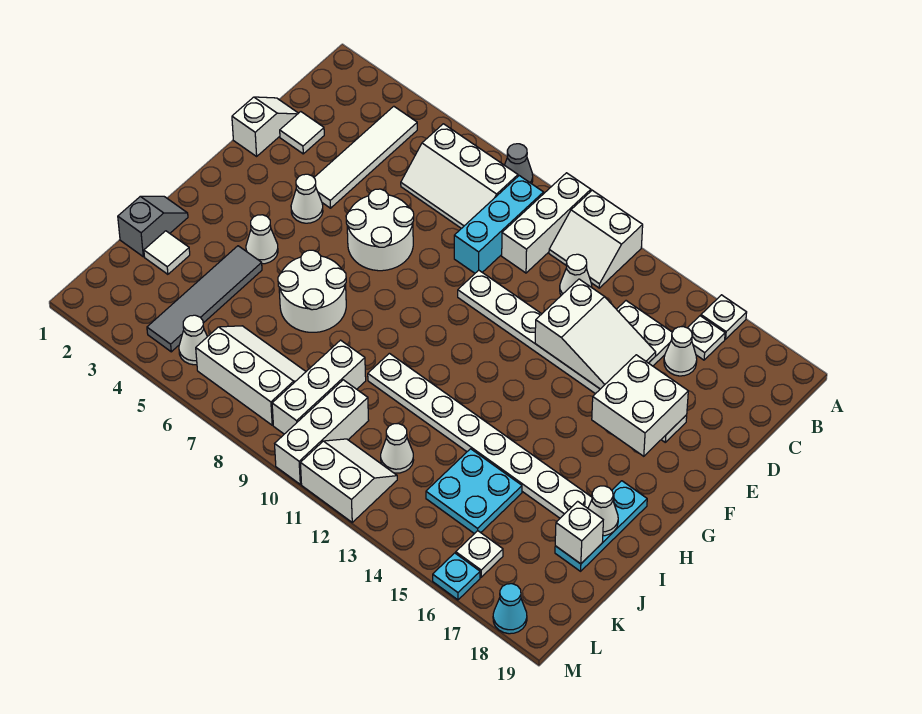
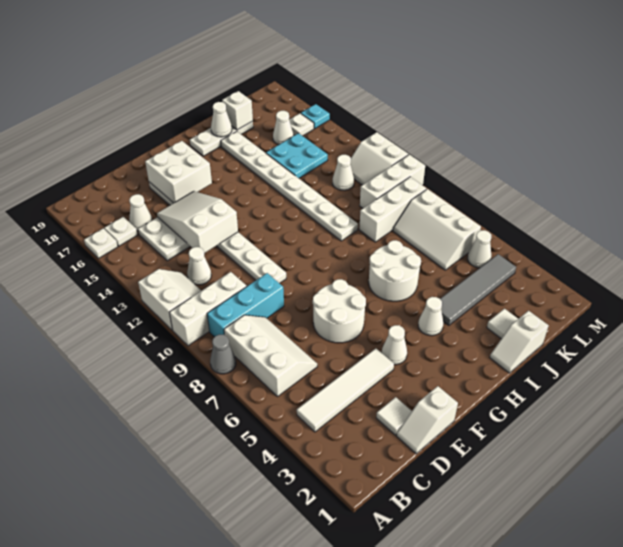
cyan 1x3 plate [555,481,647,571] -> white 1x3 plate [190,121,253,156]
grey 1x2 slope [118,196,188,257] -> white 1x2 slope [490,311,549,373]
none -> white 1x1 cone [273,111,294,145]
cyan 1x1 cone [493,584,527,634] -> none

